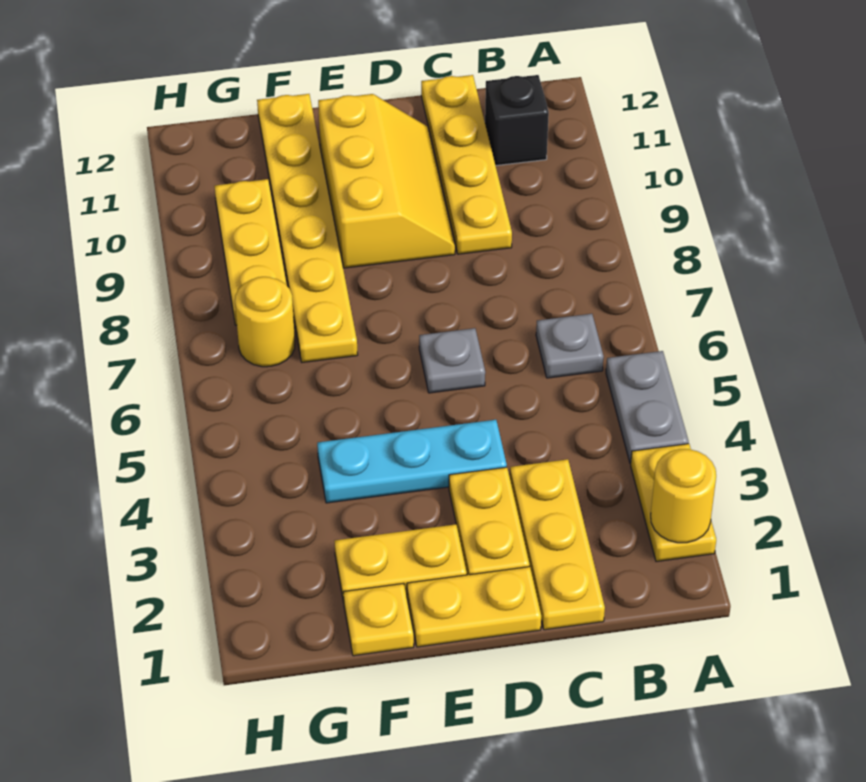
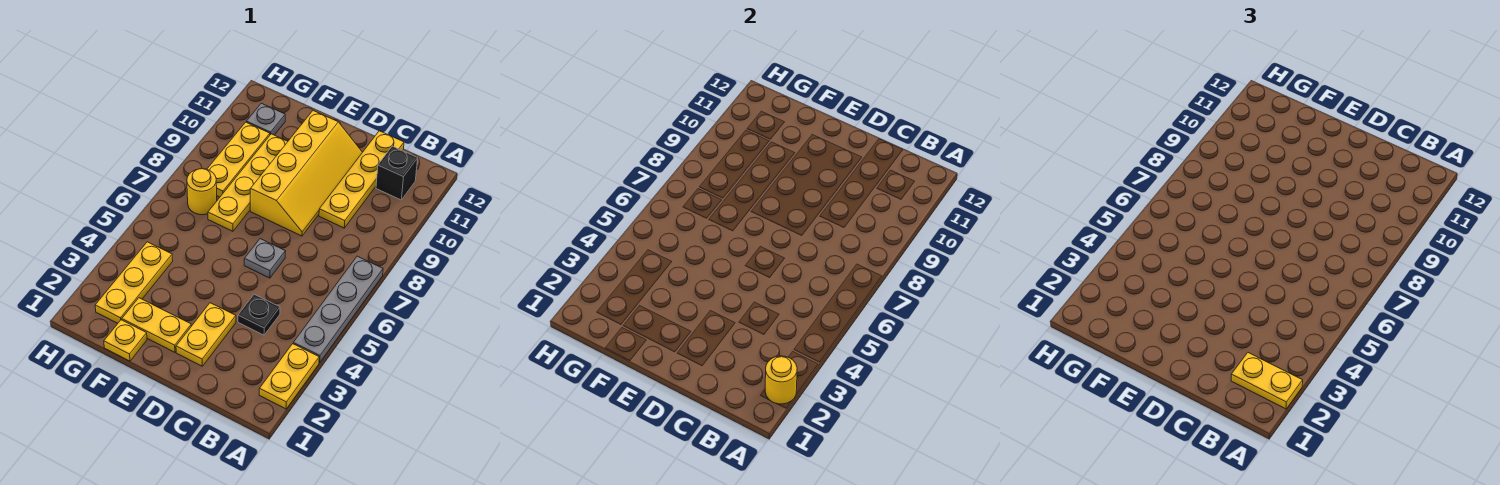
grey 1x2 plate [606,351,689,463] -> grey 1x4 plate [293,256,383,363]
grey 1x1 plate [536,314,604,378] -> grey 1x1 plate moved to [246,103,285,135]
yellow 1x3 plate [510,459,605,630] -> yellow 1x3 plate moved to [95,242,173,323]
none -> black 1x1 plate [238,294,280,335]
yellow 1x2 plate [407,567,541,647] -> yellow 1x2 plate moved to [1231,353,1303,409]
cyan 1x3 plate [317,420,507,503] -> none
yellow 2x3 slope [318,94,455,268] -> yellow 2x4 slope [250,110,362,236]
yellow 1x6 plate [257,94,358,362] -> yellow 1x4 plate [208,134,288,231]

